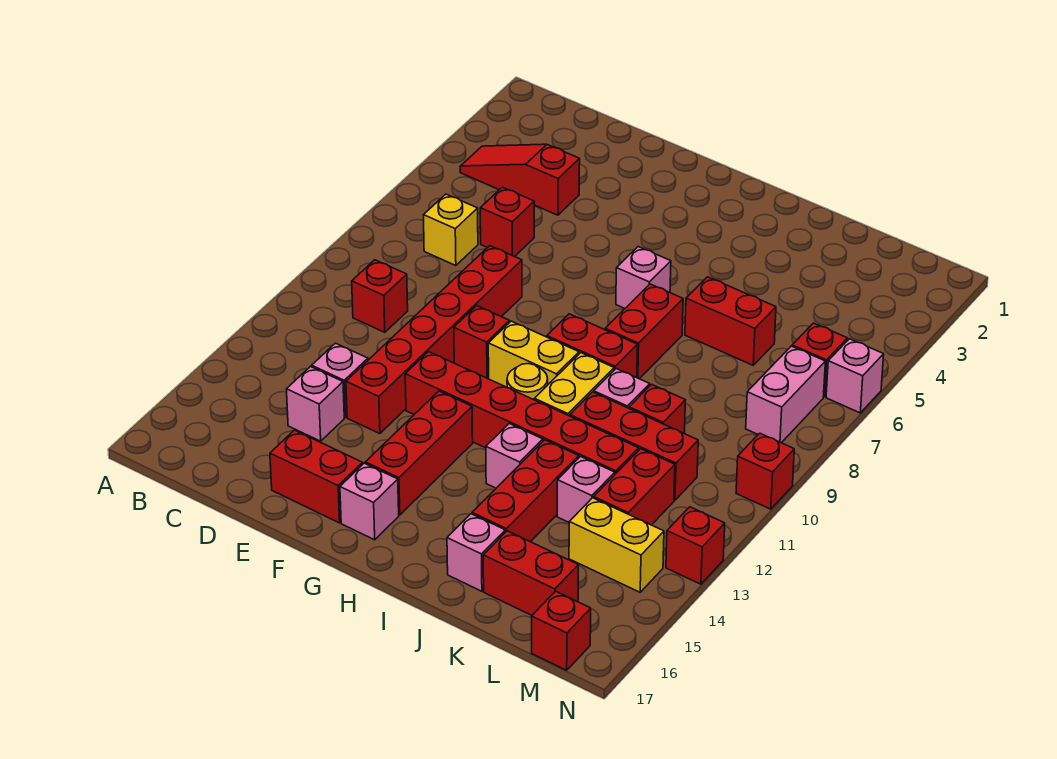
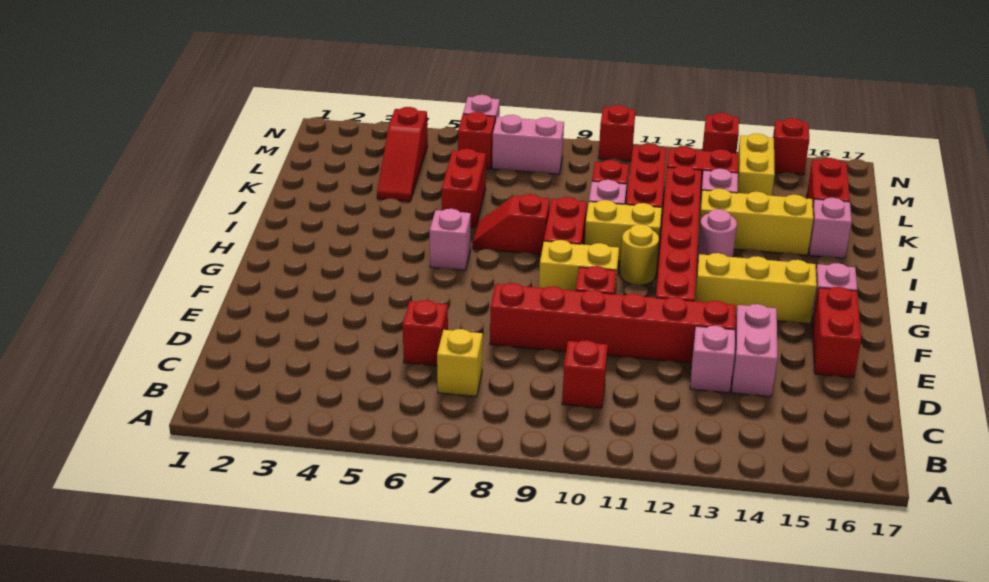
red 1x3 slope [460,144,580,215] -> red 1x3 slope moved to [377,107,428,201]
pink 1x1 brick [287,367,344,441] -> pink 1x2 brick [732,304,777,397]
yellow 1x2 brick [488,321,579,387] -> yellow 1x2 brick turned to [539,240,619,294]
red 1x3 brick [365,391,473,515] -> yellow 1x3 brick [695,253,817,324]
red 1x2 brick [605,284,683,379] -> red 1x2 slope [473,194,550,254]
pink 1x1 brick [486,424,543,488] -> pink 1x1 round brick [697,209,737,260]
red 1x3 brick [472,440,579,542] -> yellow 1x3 brick [698,189,813,255]
red 1x1 brick [532,591,591,670] -> red 1x1 brick moved to [773,118,809,175]

